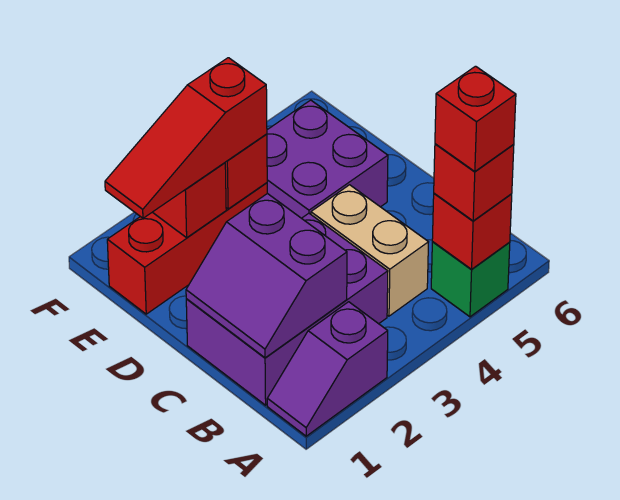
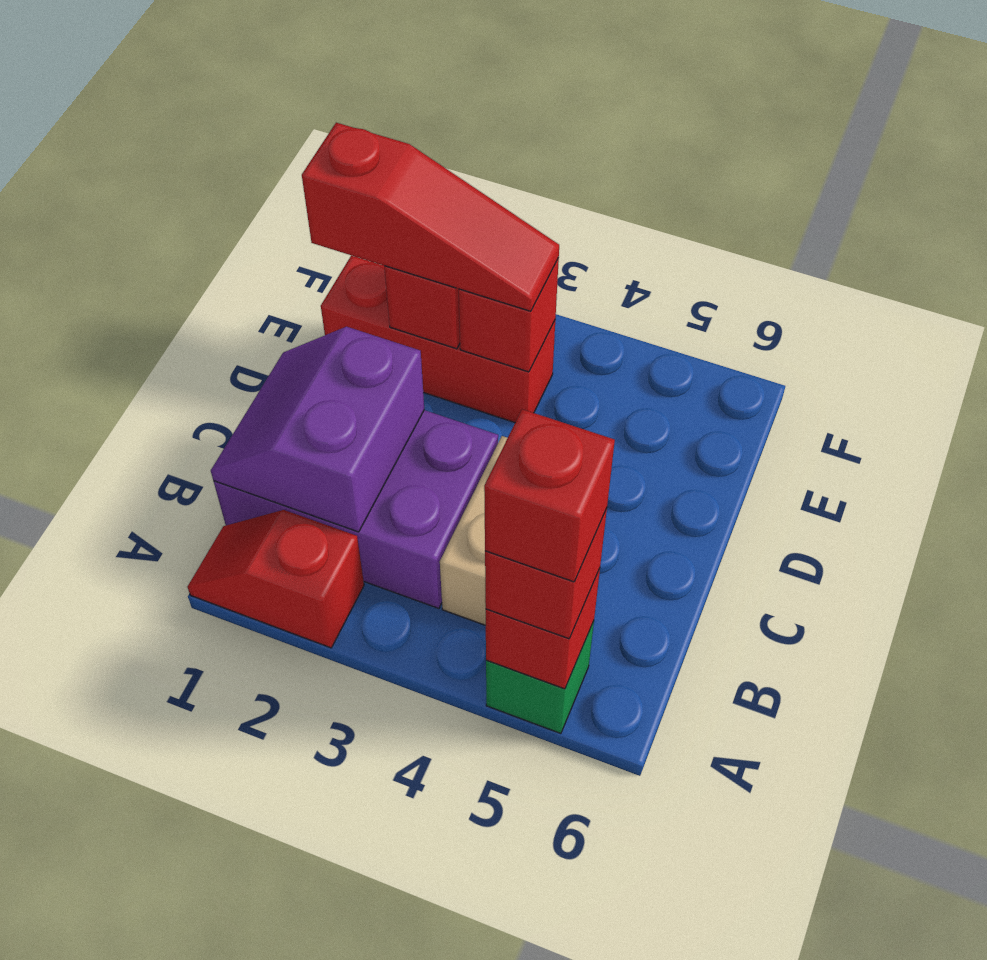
purple 1x2 slope [267,302,388,436] -> red 1x2 slope [188,510,364,648]
purple 2x2 brick [267,100,388,218] -> none
red 1x3 slope [105,58,267,218] -> red 1x3 slope turned to [302,123,559,311]

